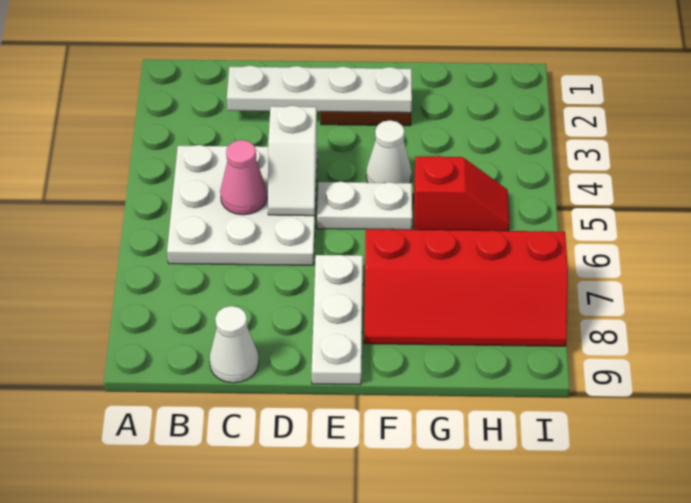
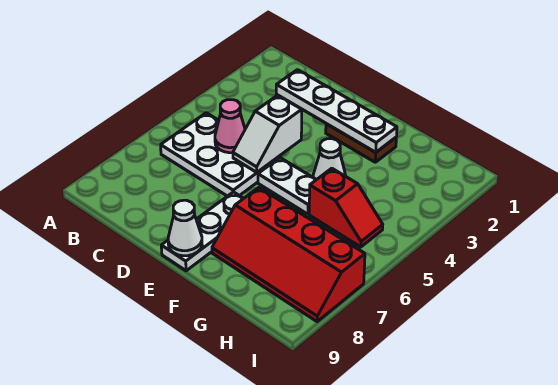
white 3x3 plate [167,145,317,265] -> white 2x3 plate [161,113,279,196]
white 1x1 cone [209,306,259,383] -> white 1x1 cone moved to [168,200,202,256]

